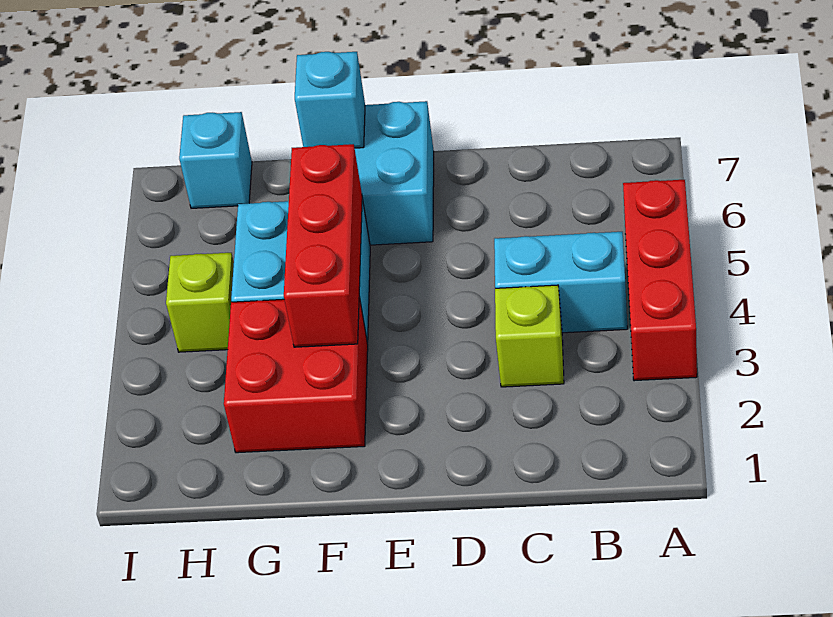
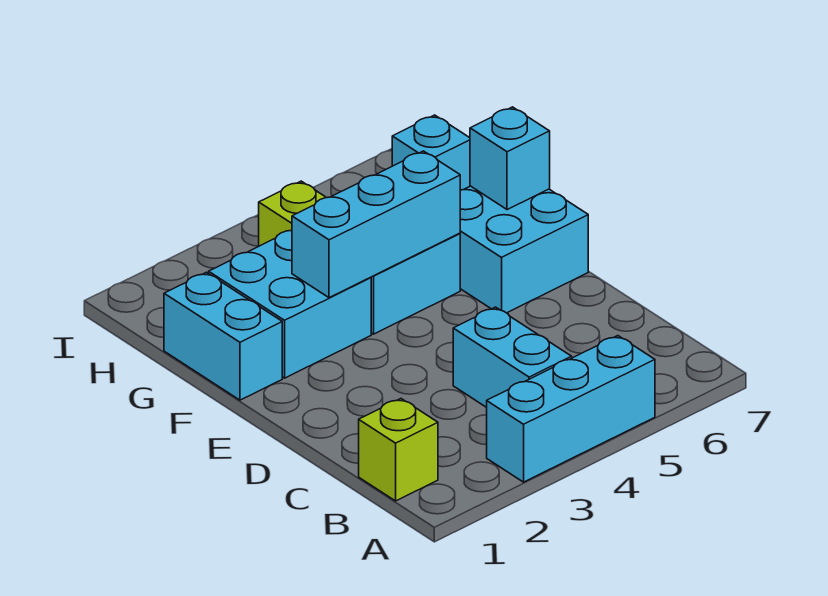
red 1x3 brick [623,180,697,381] -> cyan 1x3 brick [487,336,655,482]
lime 1x1 brick [495,285,564,387] -> lime 1x1 brick moved to [359,399,438,501]
none -> cyan 1x2 brick [164,272,282,400]
red 2x2 brick [224,297,368,453] -> cyan 2x2 brick [209,230,371,378]
red 1x3 brick [284,144,362,347] -> cyan 1x3 brick [292,151,460,298]

